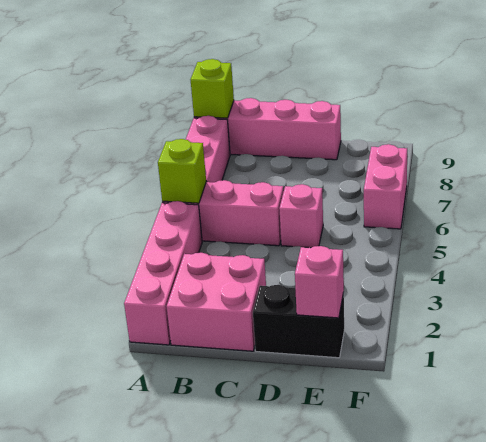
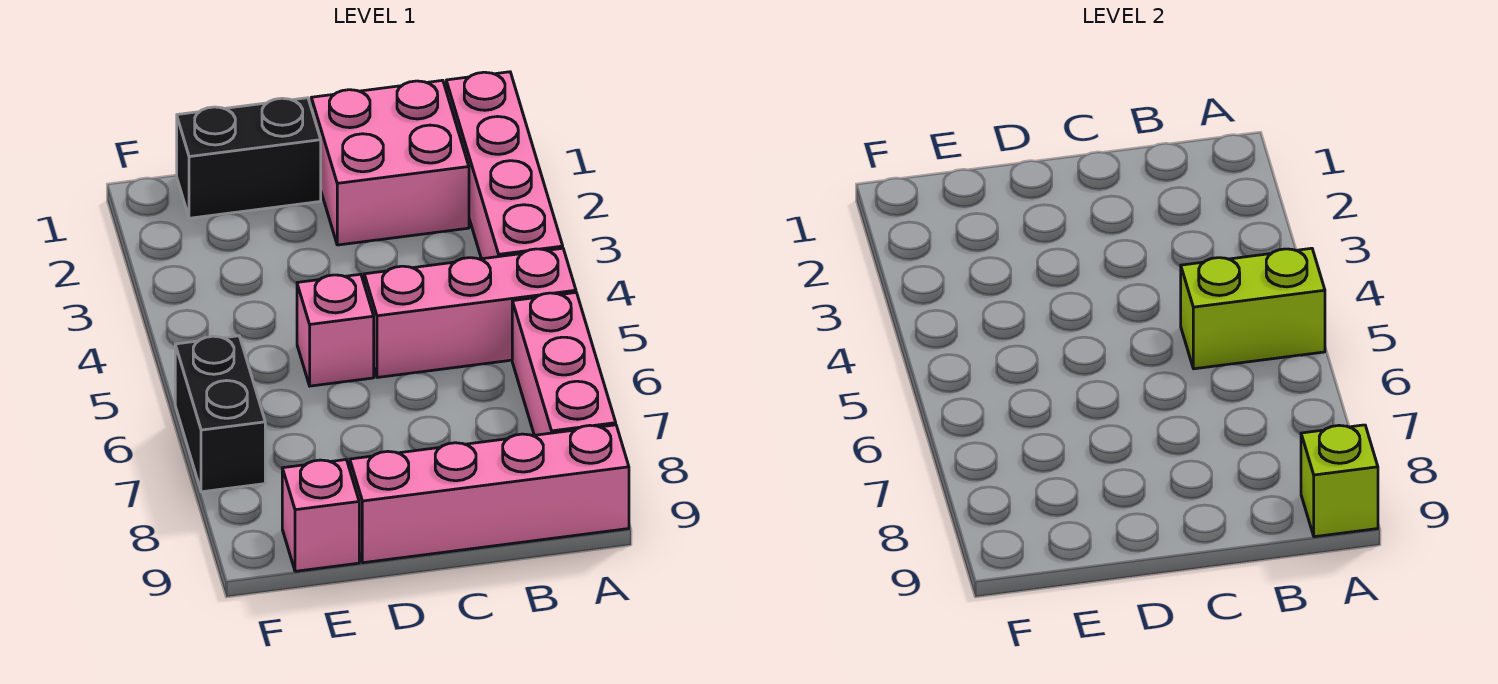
lime 1x1 brick [158,139,206,203] -> lime 1x2 brick [1181,248,1325,369]
pink 1x1 brick [295,246,344,318] -> pink 1x1 brick moved to [282,460,359,571]
pink 1x2 brick [364,144,407,229] -> black 1x2 brick [175,336,265,492]

